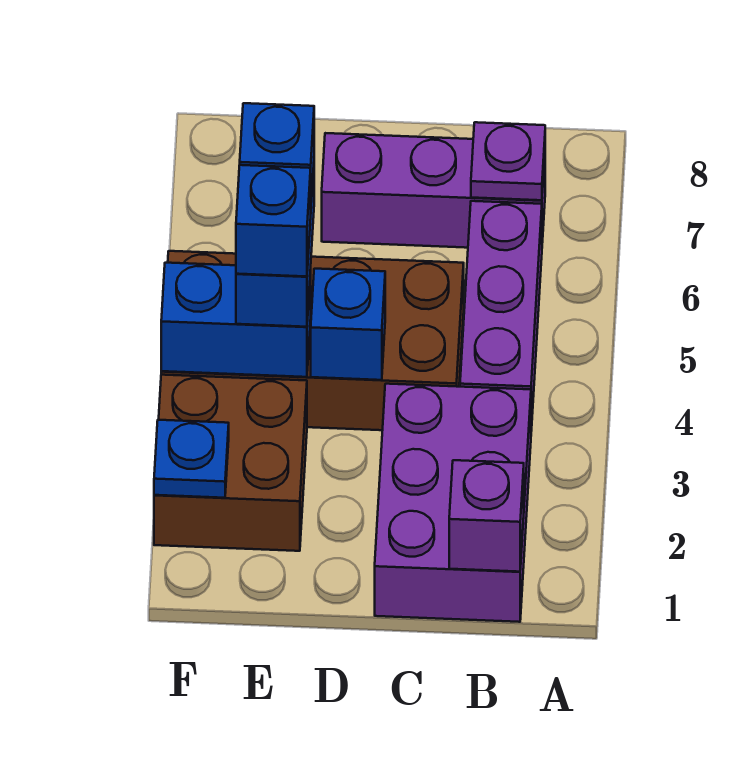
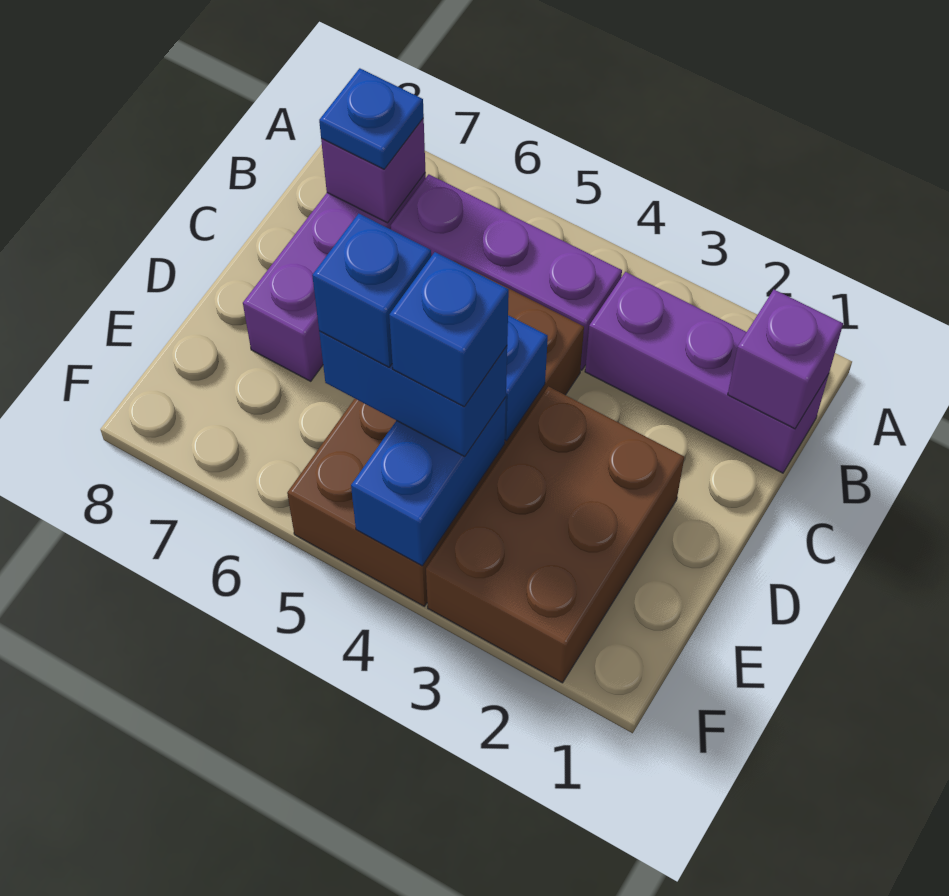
purple 2x3 brick [375,384,531,622] -> purple 1x3 brick [585,272,829,473]
purple 1x1 plate [471,122,545,200] -> purple 1x1 brick [321,118,425,223]
brown 2x2 brick [154,375,307,551] -> brown 2x3 brick [426,387,684,683]
blue 1x1 plate [154,420,229,498] -> blue 1x1 plate moved to [319,68,424,169]

